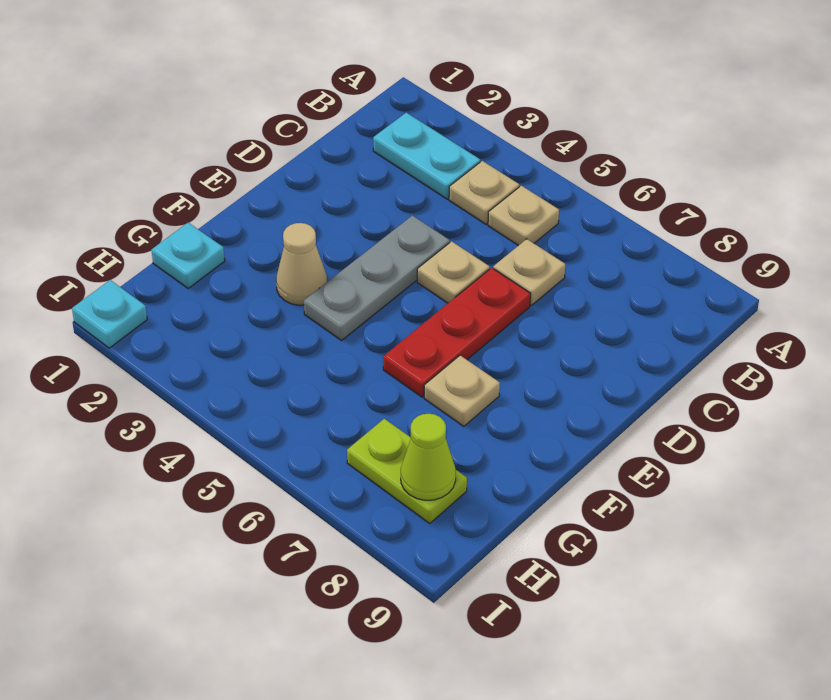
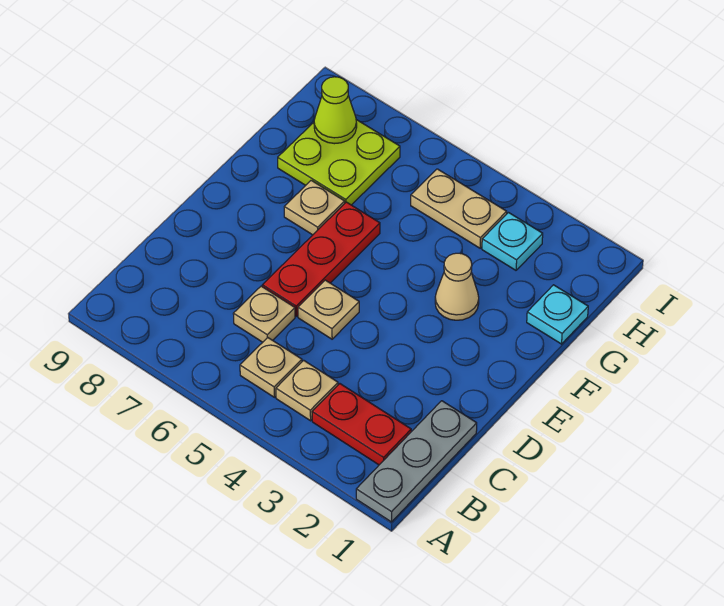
cyan 1x2 plate [373,113,480,199] -> red 1x2 plate [312,384,411,465]
grey 1x3 plate [304,215,450,340] -> grey 1x3 plate moved to [356,401,477,522]
none -> tan 1x2 plate [411,169,507,248]
lime 1x2 plate [347,419,467,523] -> lime 2x2 plate [278,120,400,205]
cyan 1x1 plate [72,280,147,348] -> cyan 1x1 plate moved to [482,213,543,270]

